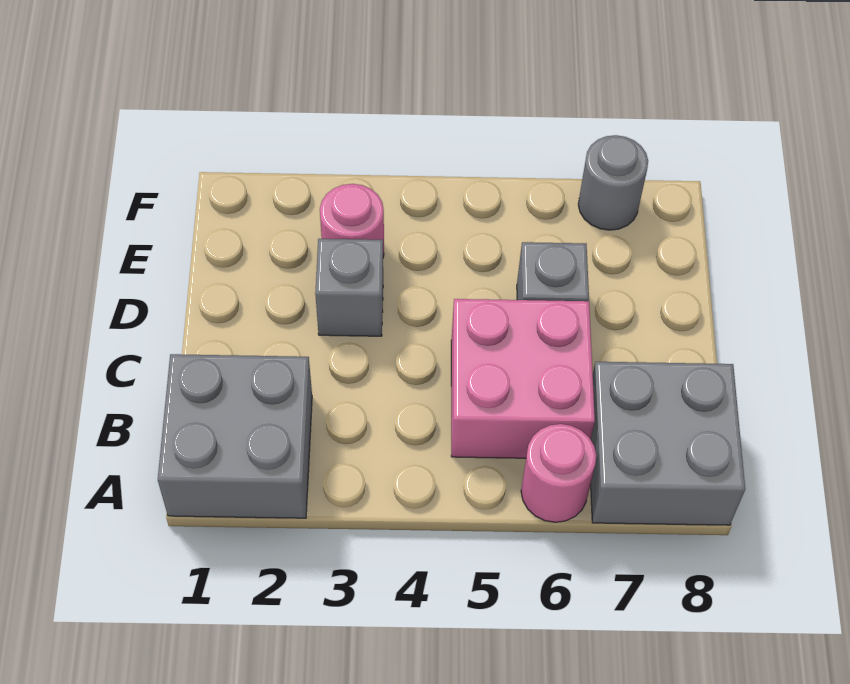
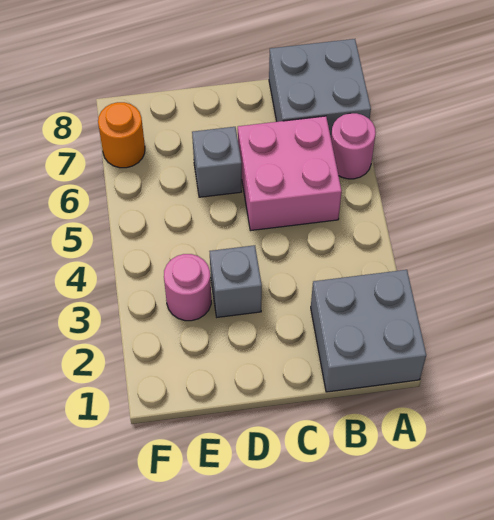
grey 1x1 round brick [578,135,648,230] -> orange 1x1 round brick [98,102,145,168]

